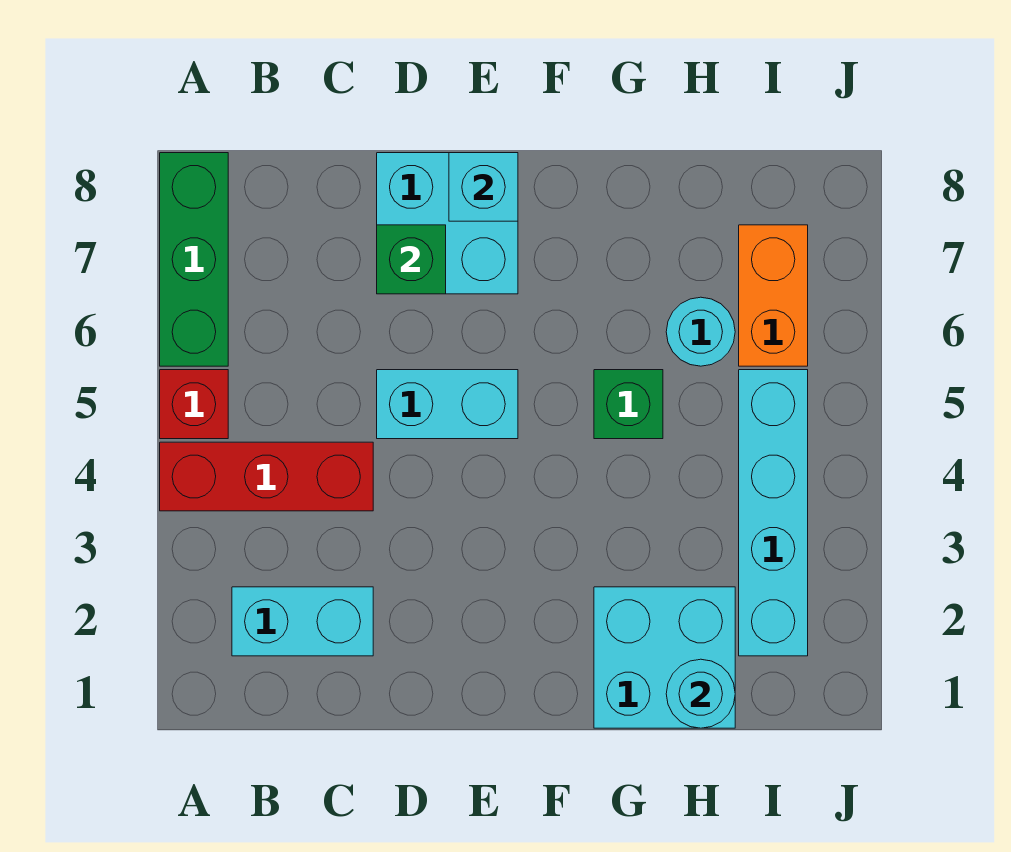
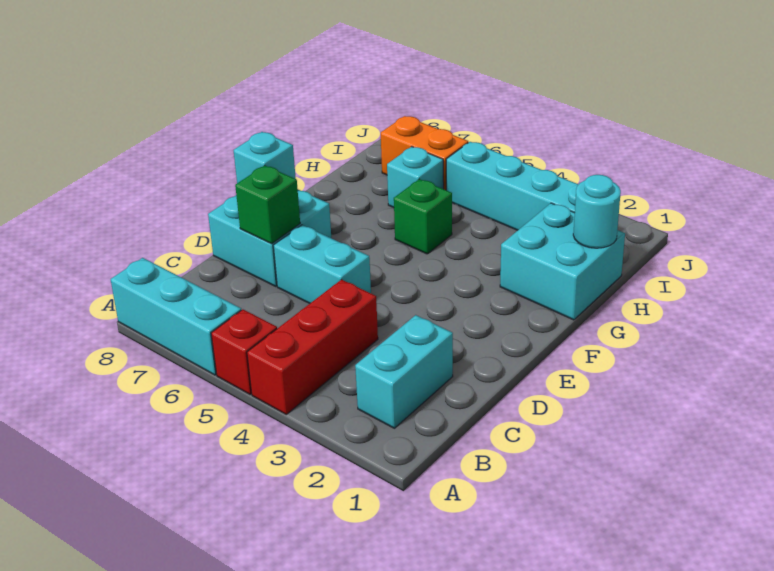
green 1x3 brick [160,153,228,366] -> cyan 1x3 brick [111,258,241,375]
cyan 1x2 brick [377,370,518,439] -> cyan 1x2 brick turned to [273,225,371,303]
cyan 1x1 round brick [666,297,735,366] -> cyan 1x1 brick [387,147,444,208]

